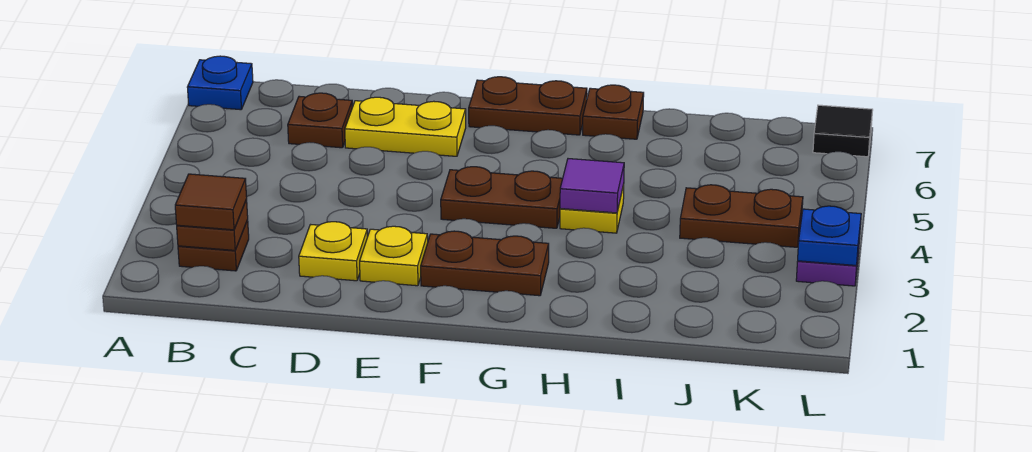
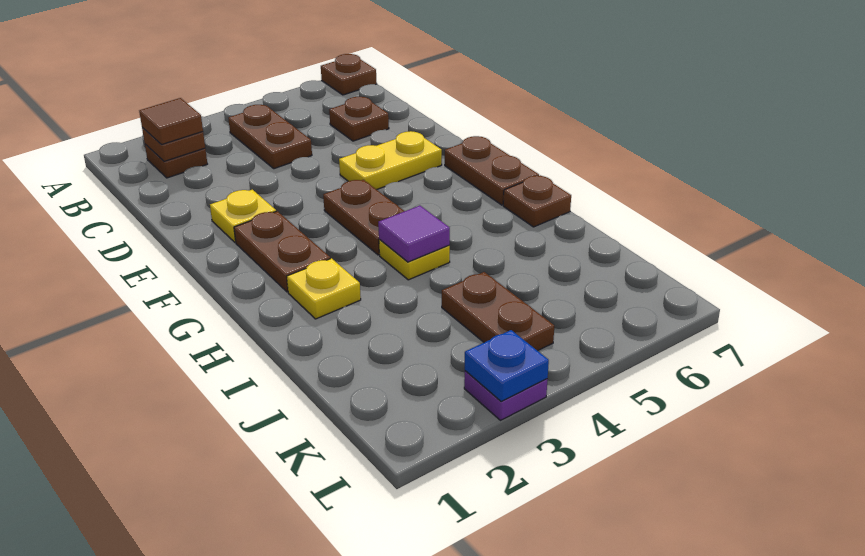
blue 1x1 plate [187,56,253,110] -> brown 1x1 plate [321,54,377,95]
none -> brown 1x2 plate [228,105,312,169]
yellow 1x1 plate [299,222,368,281] -> yellow 1x1 plate moved to [287,258,361,319]
yellow 1x2 plate [345,97,466,156] -> yellow 1x2 plate turned to [339,131,442,190]
black 1x1 tile [813,105,873,157] -> none

